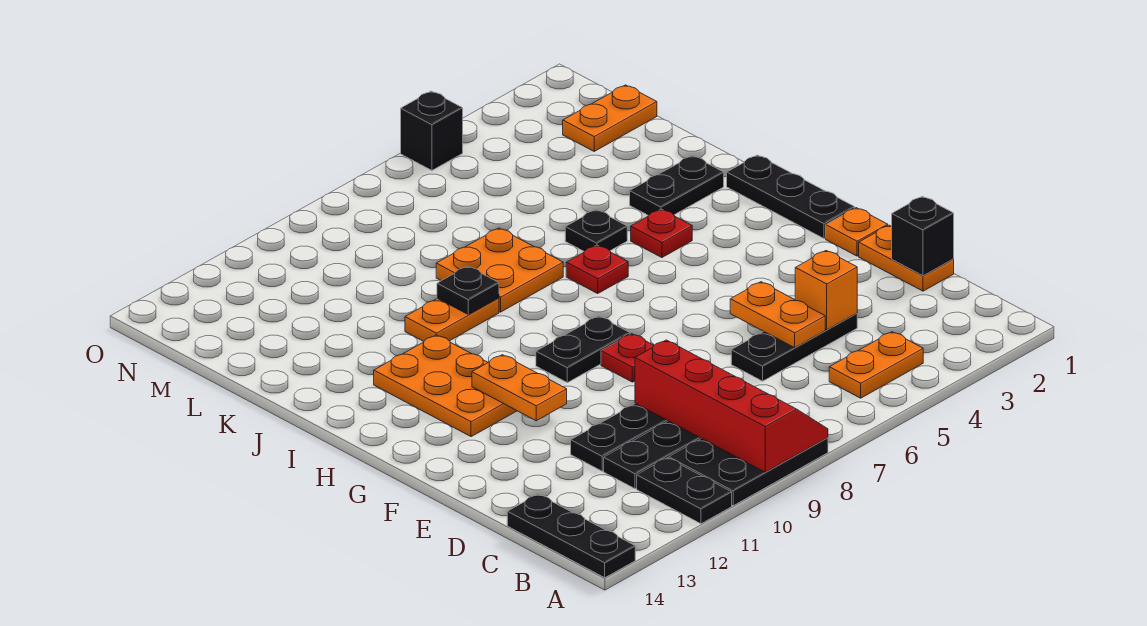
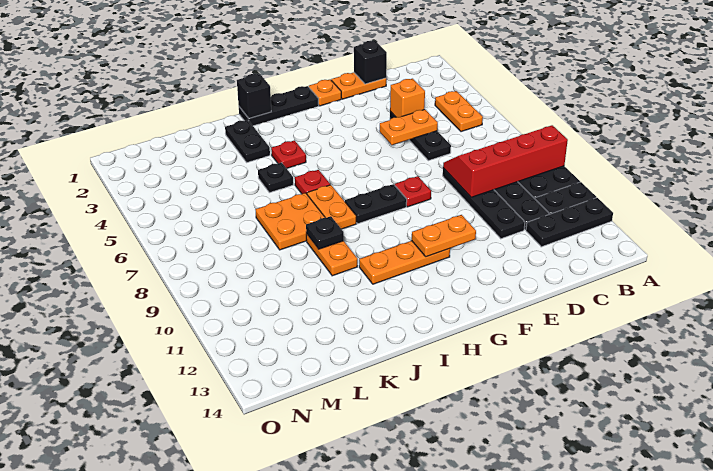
black 1x3 plate [507,494,635,578] -> black 1x3 plate moved to [526,198,613,247]
black 1x2 plate [536,316,630,383] -> black 1x2 plate turned to [345,184,407,224]
orange 2x3 plate [374,335,517,437] -> orange 1x3 plate [359,241,450,284]
orange 1x2 plate [563,85,657,151] -> orange 1x2 plate moved to [307,185,356,229]
black 1x1 brick [401,91,463,170] -> black 1x1 brick moved to [237,74,271,118]

